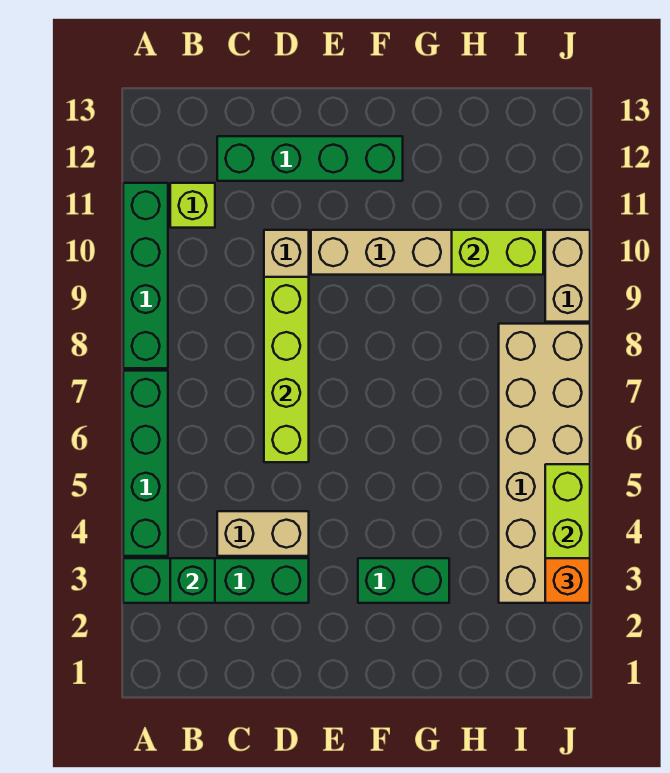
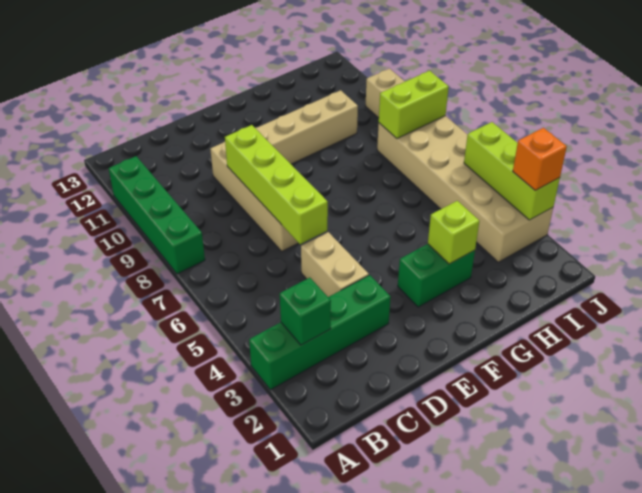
green 1x4 brick [123,371,168,556] -> none
lime 1x1 brick [170,183,215,228] -> lime 1x1 brick moved to [428,201,479,264]
tan 1x2 brick [217,511,309,556] -> tan 1x2 brick turned to [301,232,369,297]
green 1x4 brick [217,136,403,181] -> none
lime 1x2 brick [452,230,543,275] -> lime 1x2 brick moved to [379,71,449,139]

